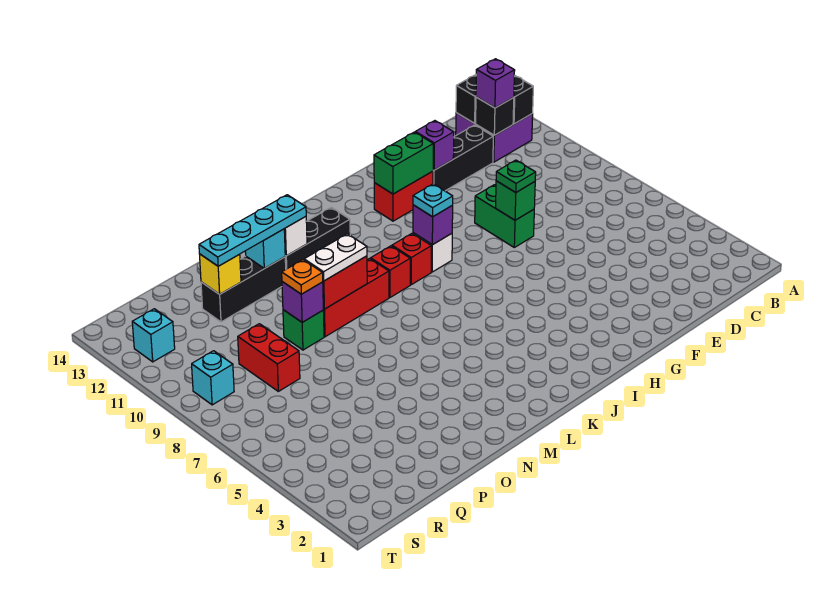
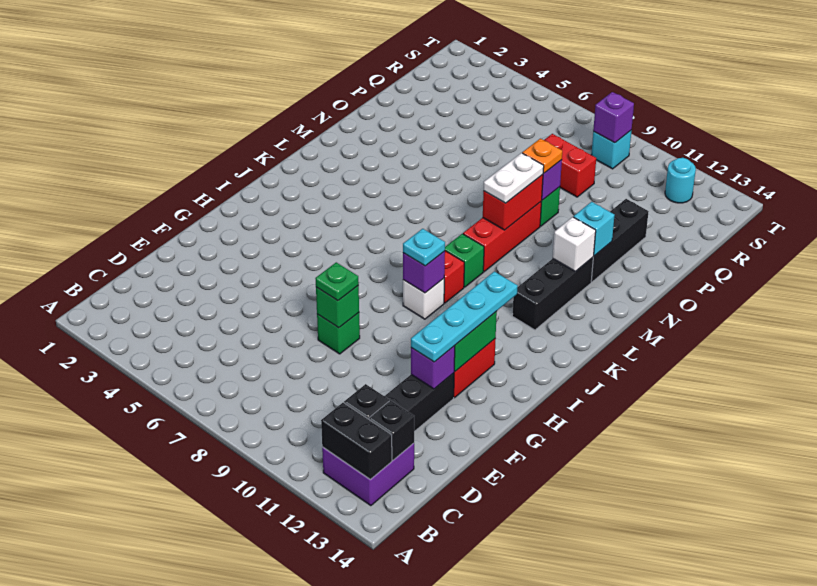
purple 1x1 brick [476,59,515,108] -> purple 1x1 brick moved to [593,92,634,143]
green 1x2 brick [475,185,534,247] -> green 1x1 brick [317,313,360,354]
red 1x1 brick [371,246,410,297] -> green 1x1 brick [445,234,484,287]
cyan 1x4 plate [199,195,306,266] -> cyan 1x4 plate moved to [411,271,518,362]
yellow 1x1 brick [200,254,241,294] -> none
cyan 1x1 brick [132,309,175,362] -> cyan 1x1 round brick [665,158,696,203]

